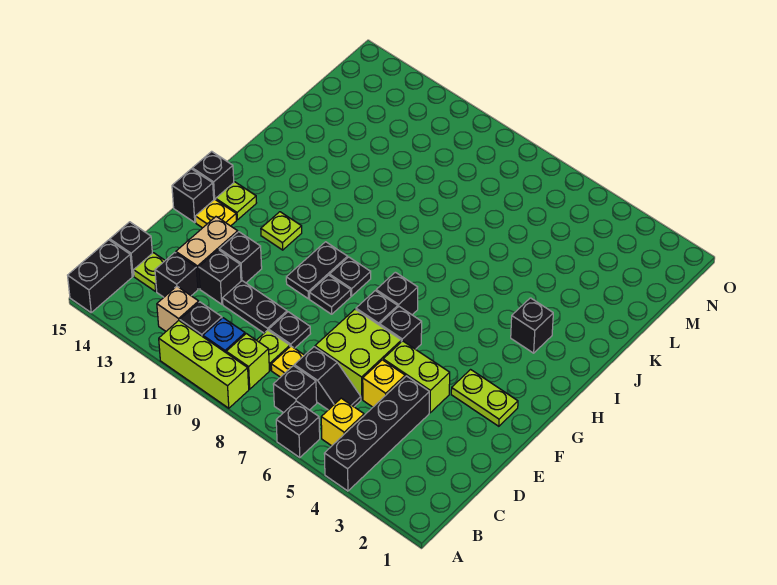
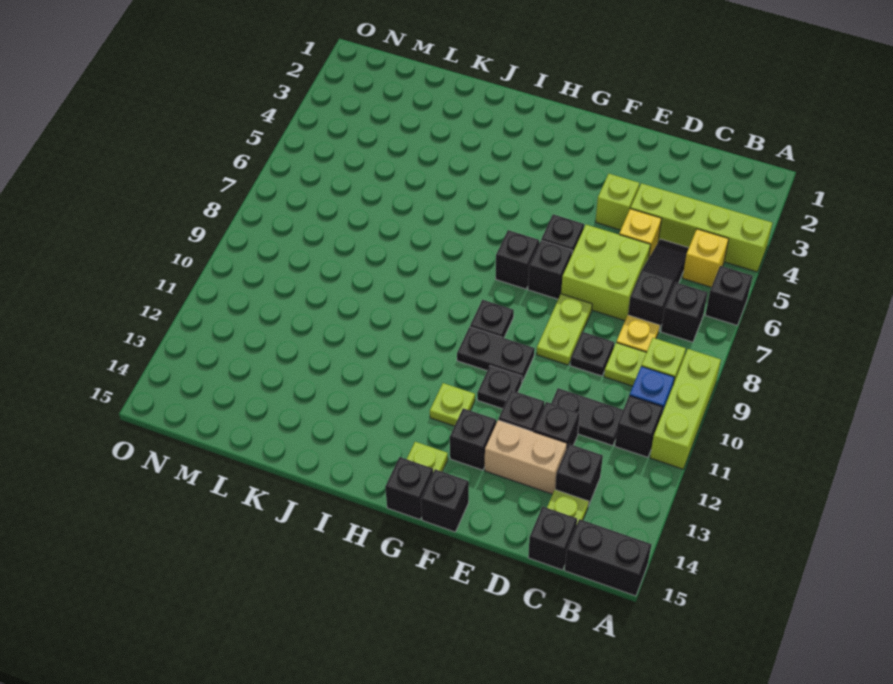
black 1x4 brick [324,376,429,491] -> lime 1x4 brick [630,183,772,272]
tan 1x1 brick [157,286,199,331] -> none
black 1x2 slope [294,347,361,410] -> black 1x3 slope [628,239,689,330]
black 1x2 plate [223,281,287,333] -> black 1x2 plate turned to [551,388,623,446]
lime 1x2 brick [383,341,450,413] -> lime 1x1 brick [596,174,639,230]
lime 1x2 plate [451,370,518,426] -> lime 1x2 plate moved to [536,294,592,365]
black 1x1 plate [309,275,351,314] -> black 1x1 plate moved to [477,366,522,409]
yellow 1x1 plate [195,199,236,228] -> none
black 1x1 brick [511,298,553,353] -> black 1x1 brick moved to [450,408,496,470]

